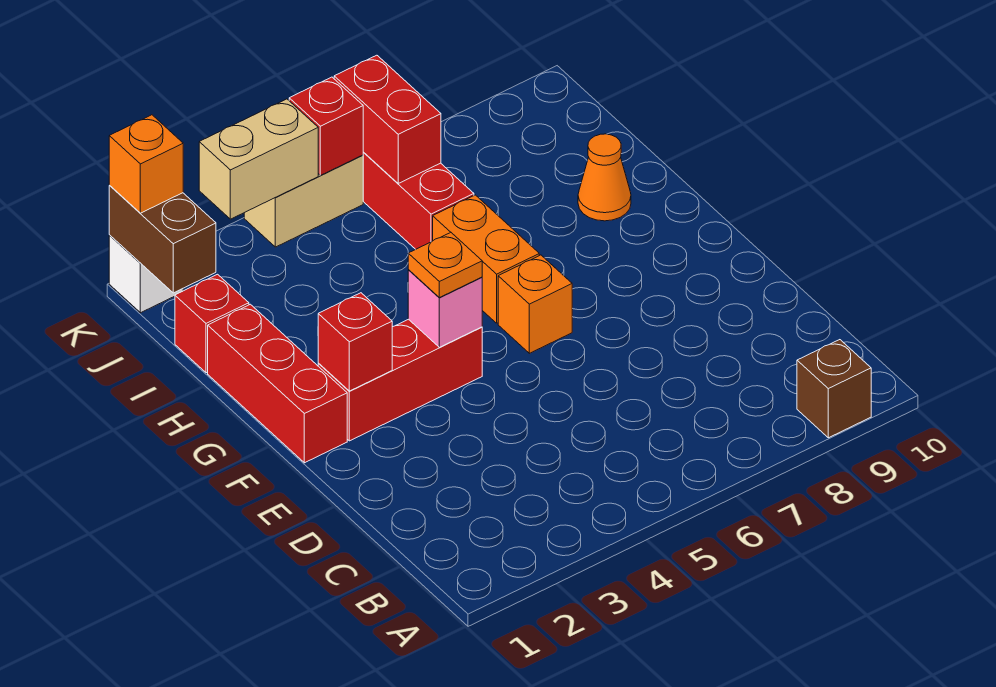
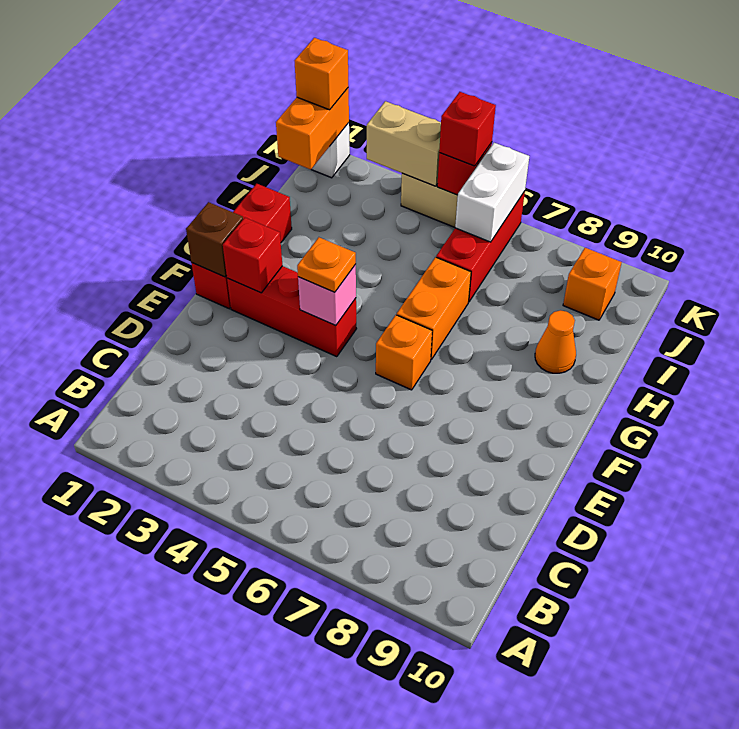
brown 1x1 brick [797,340,871,438] -> brown 1x1 brick moved to [186,202,243,277]
red 1x1 brick [175,274,249,373] -> red 1x1 brick moved to [439,92,496,166]
brown 1x2 brick [109,186,216,293] -> orange 1x2 brick [276,87,349,170]
red 1x2 brick [334,55,441,183] -> white 1x2 brick [455,143,529,242]
none -> orange 1x1 brick [563,248,622,320]

